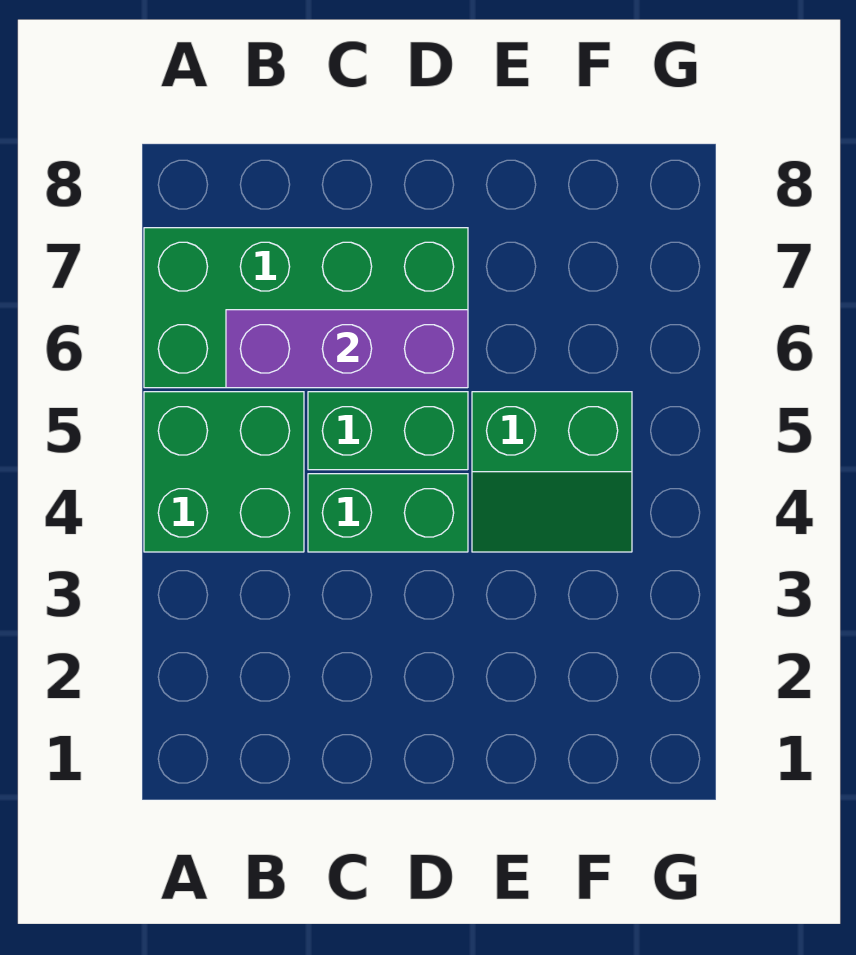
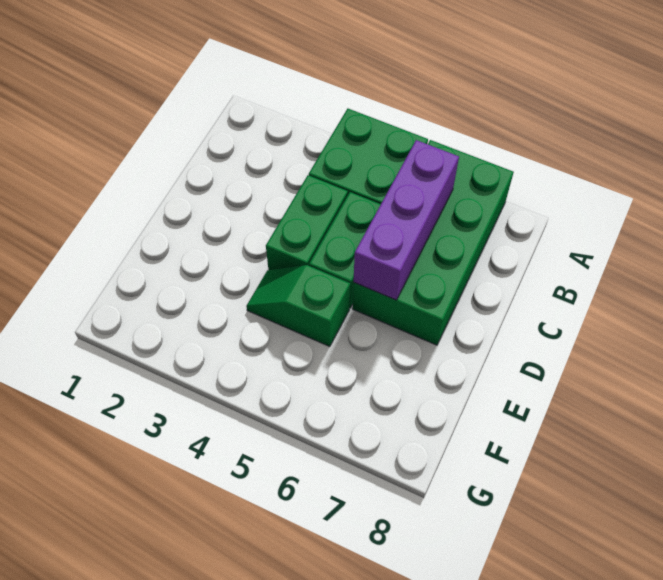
green 2x2 slope [472,392,632,552] -> green 1x2 slope [246,265,350,347]

